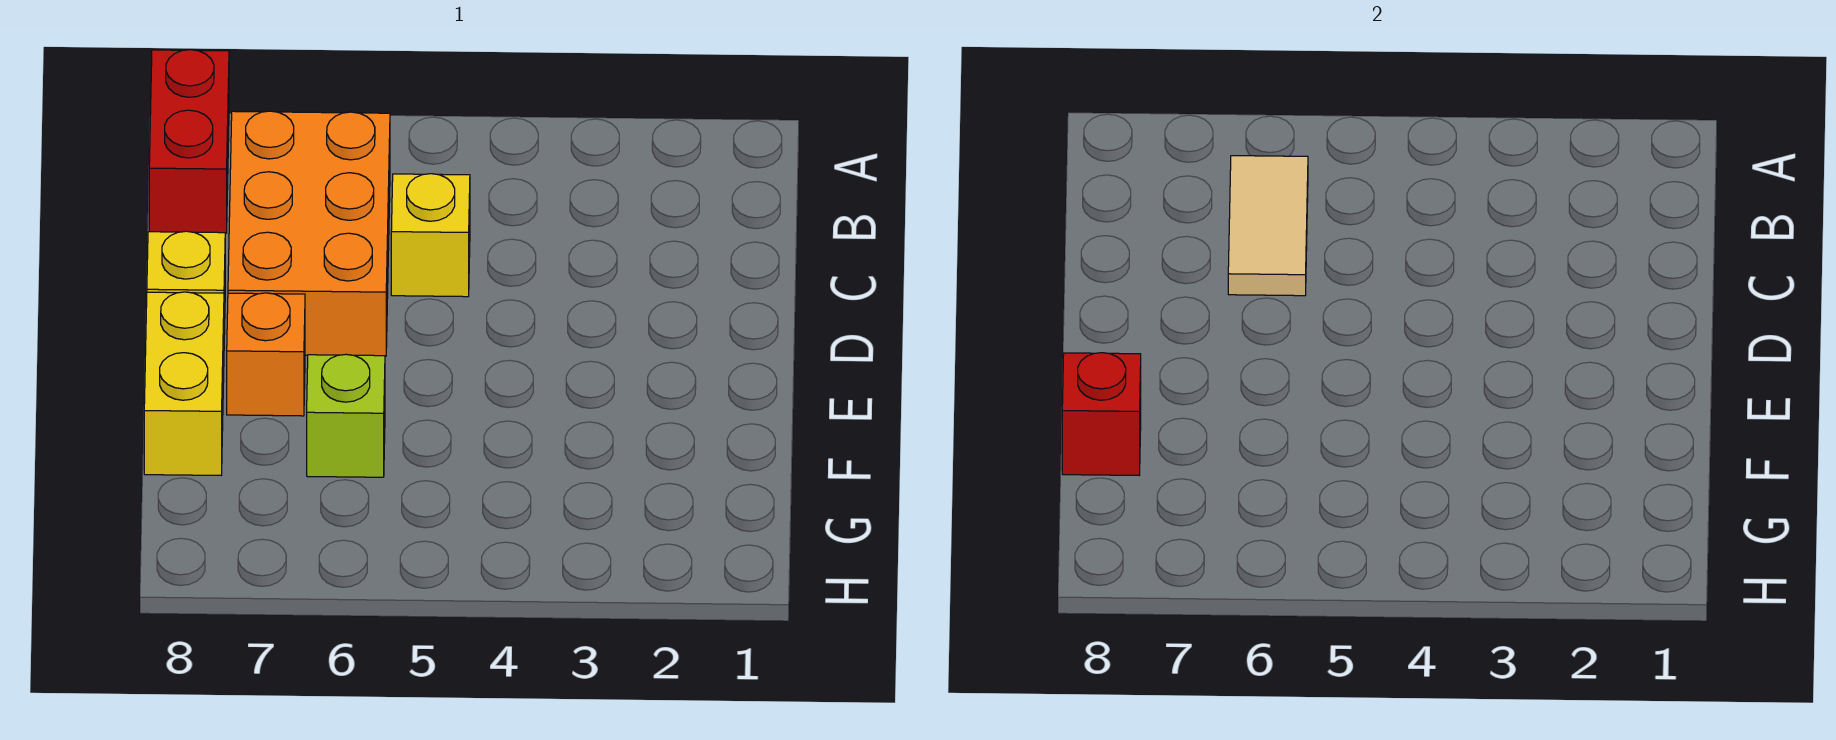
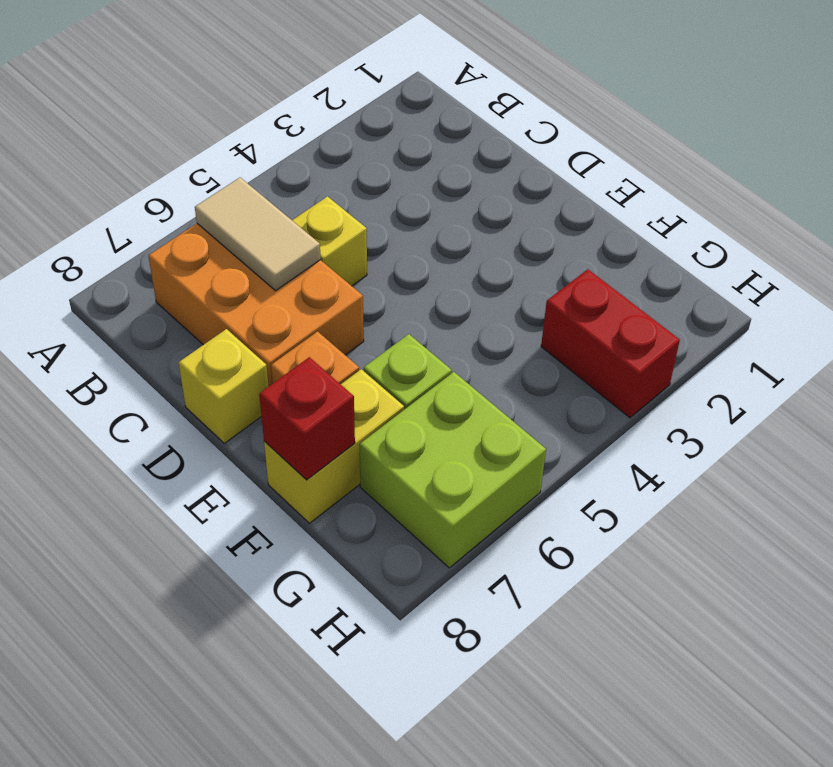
red 1x2 brick [149,50,229,233] -> red 1x2 brick moved to [541,269,680,418]
yellow 1x2 brick [144,292,224,475] -> yellow 1x2 brick turned to [264,369,404,523]
none -> lime 2x2 brick [360,372,546,568]

